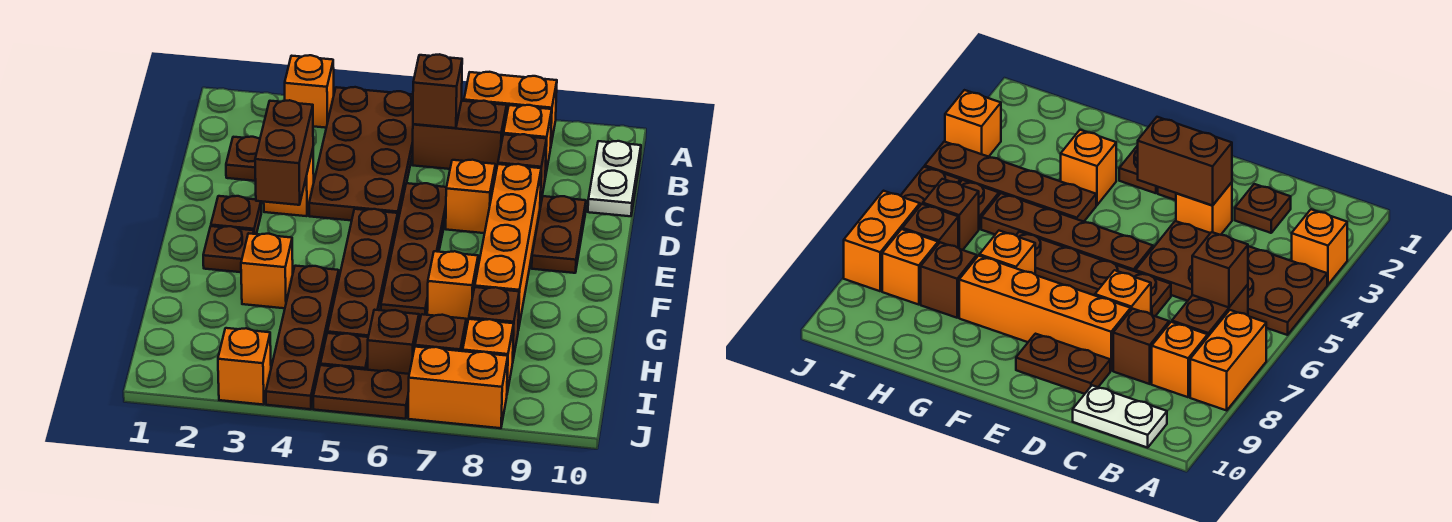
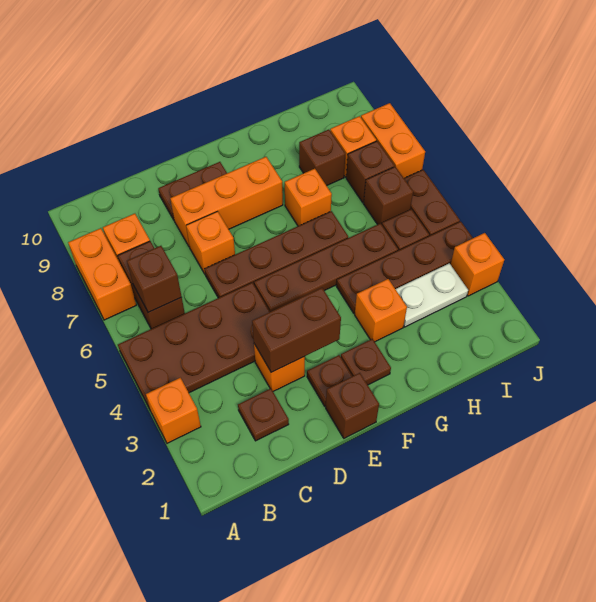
white 1x2 plate [588,141,641,216] -> white 1x2 plate moved to [396,263,468,327]
brown 1x1 brick [498,134,547,206] -> brown 1x1 brick moved to [326,373,379,438]
orange 1x4 brick [475,164,541,330] -> orange 1x3 brick [170,157,283,247]

